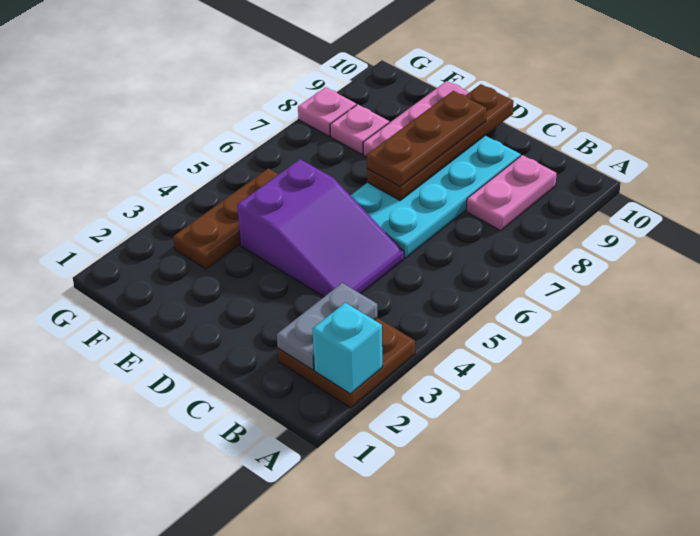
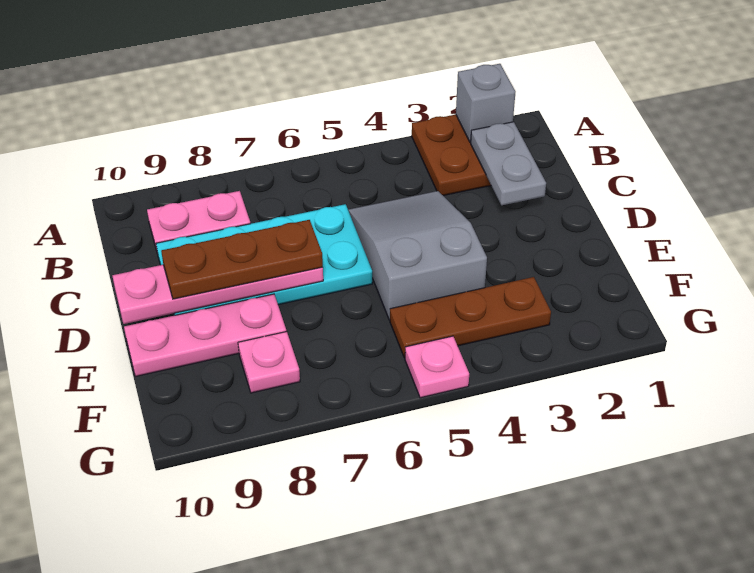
cyan 1x1 brick [313,303,382,394] -> grey 1x1 brick [456,64,515,142]
grey 1x2 plate [277,283,377,370] -> grey 1x2 plate turned to [471,122,546,205]
purple 2x3 slope [237,159,404,297] -> grey 2x3 slope [348,191,487,320]
brown 1x4 plate [367,84,514,200] -> pink 1x4 plate [112,265,323,324]
pink 1x1 plate [298,87,356,136] -> pink 1x1 plate moved to [405,336,469,398]

